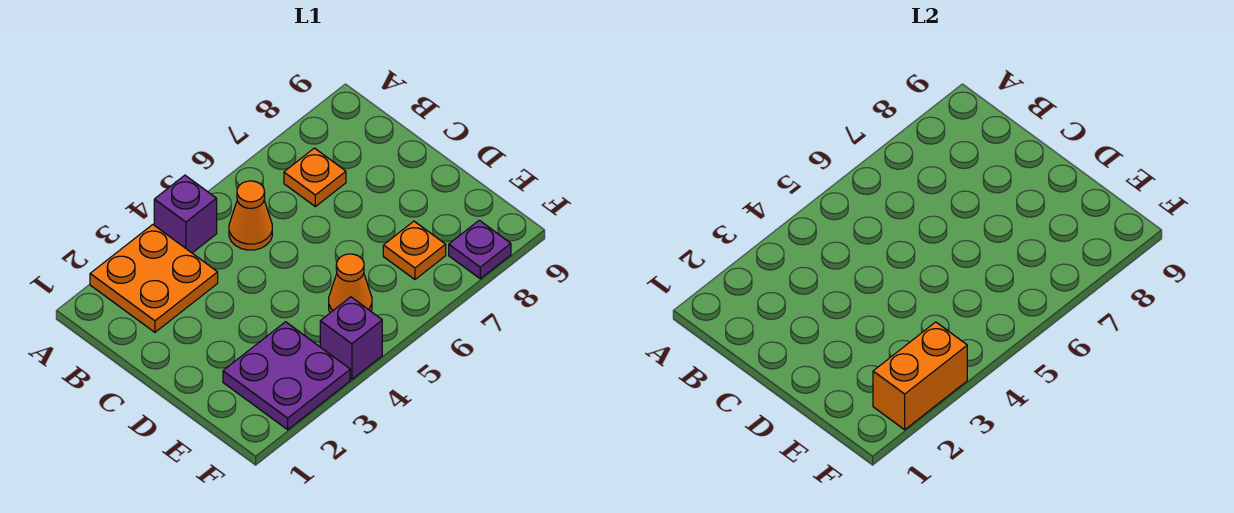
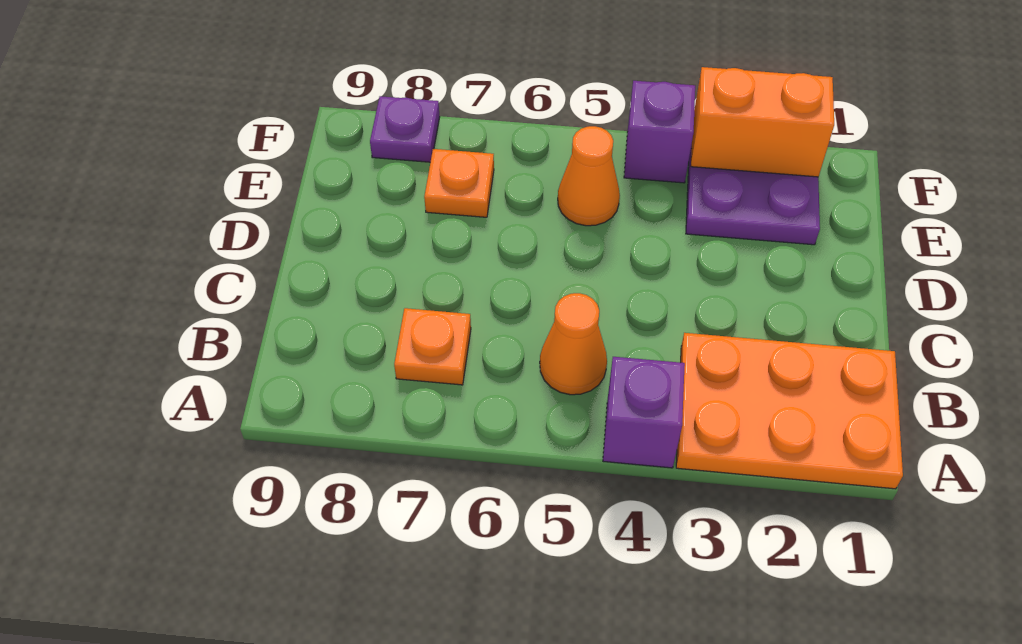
orange 2x2 plate [90,225,218,332] -> orange 2x3 plate [676,333,903,489]

